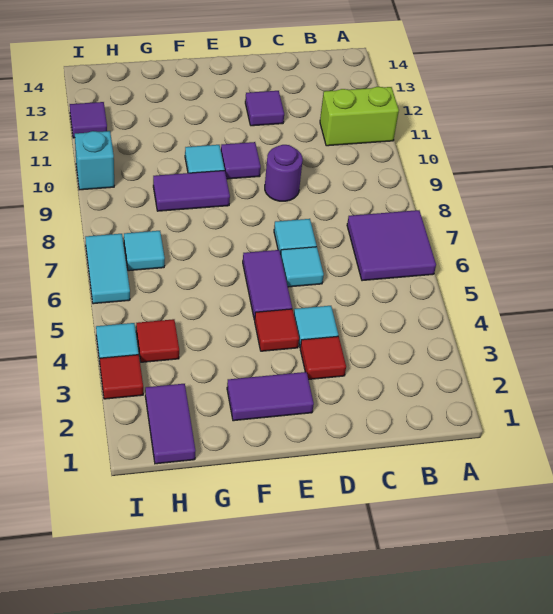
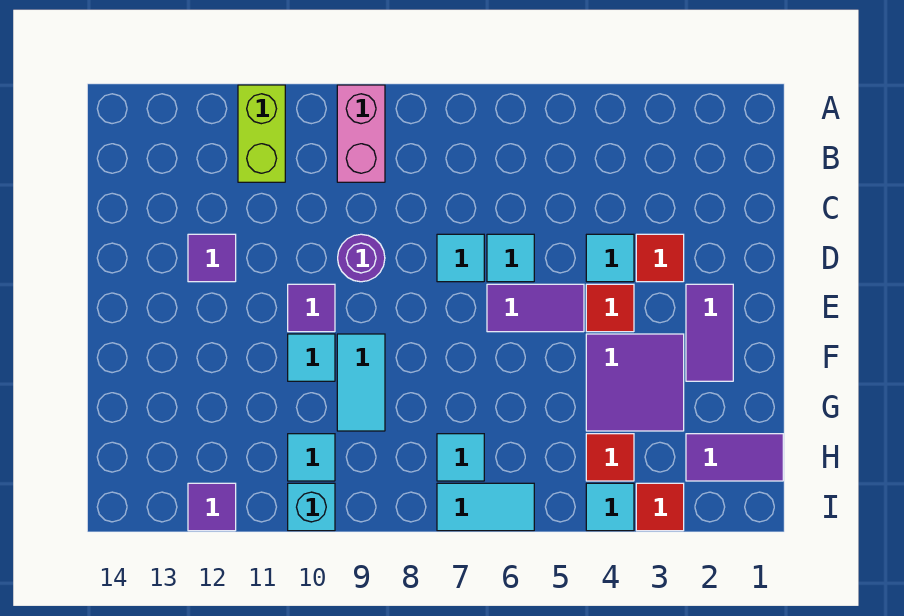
purple 2x2 tile [347,210,436,281] -> purple 2x2 tile moved to [586,334,684,431]
none -> pink 1x2 brick [337,85,385,182]
purple 1x2 tile [153,170,230,211] -> cyan 1x2 tile [337,334,385,431]
none -> cyan 1x1 tile [288,434,335,481]

